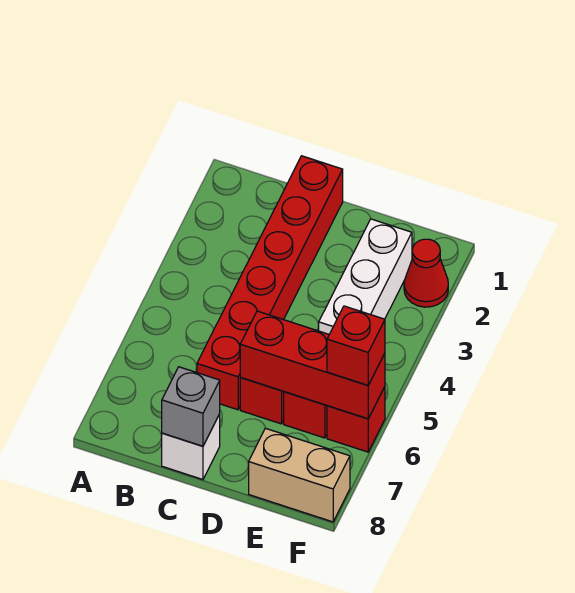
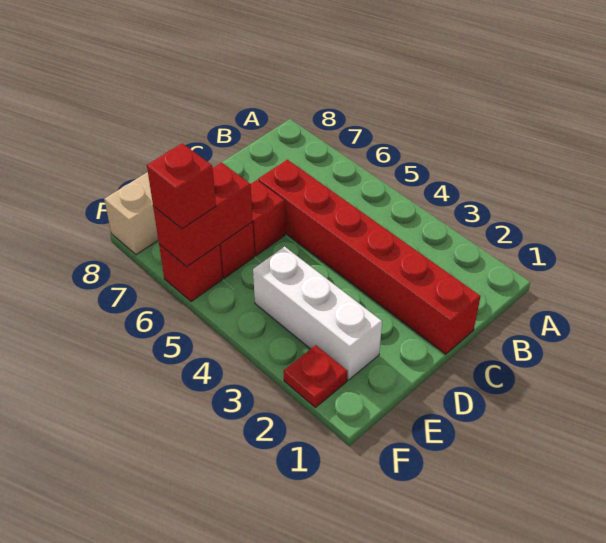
white 1x1 brick [162,414,220,480] -> none
grey 1x1 brick [162,367,220,446] -> none
red 1x3 brick [240,311,385,419] -> red 1x2 brick [153,163,253,267]
red 1x1 cone [404,239,448,307] -> red 1x1 plate [284,345,348,407]

